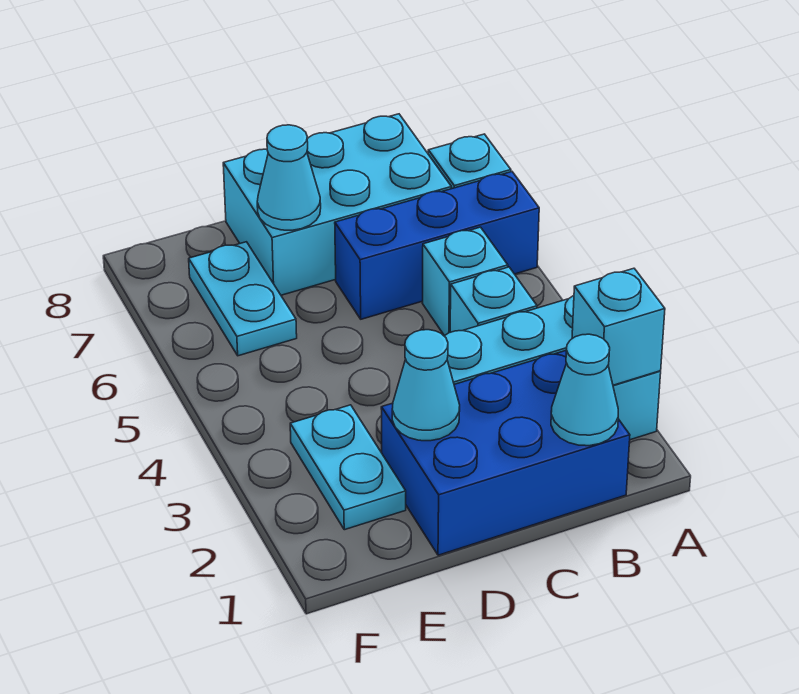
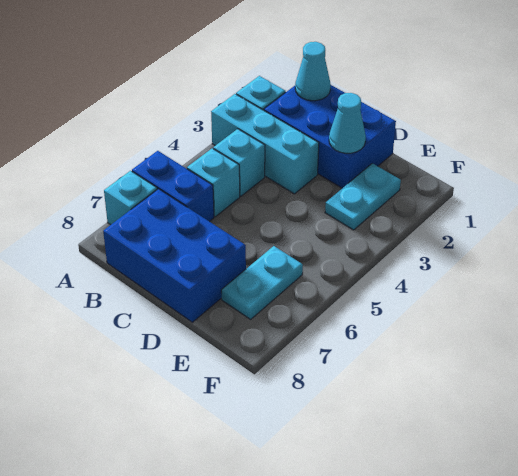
cyan 1x1 brick [572,268,665,385] -> none
blue 1x3 brick [335,172,539,319] -> blue 1x2 brick [132,151,214,222]
cyan 2x3 brick [223,114,451,295] -> blue 2x3 brick [103,189,246,322]
cyan 1x1 cone [257,125,321,230] -> none

